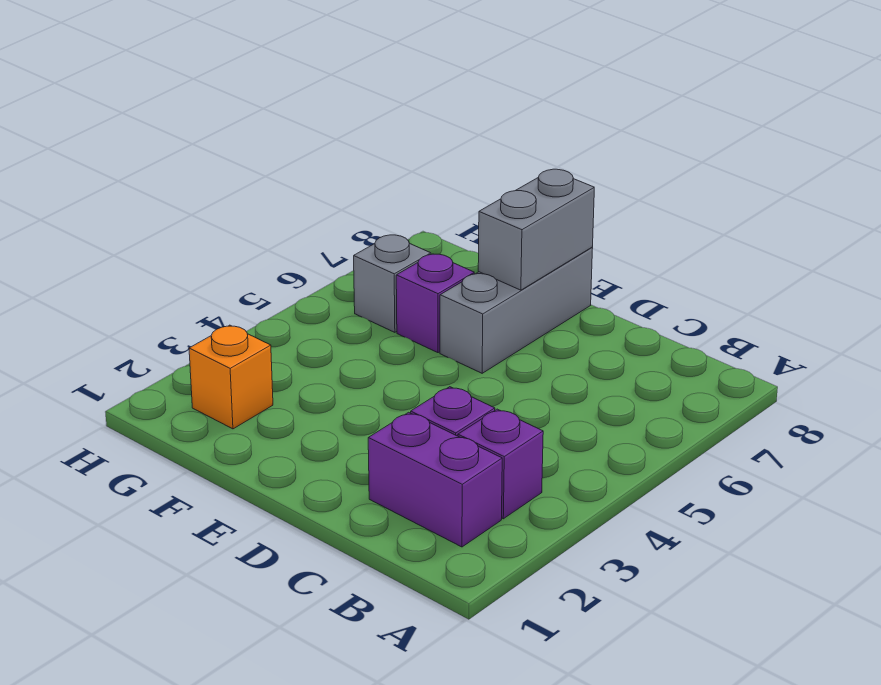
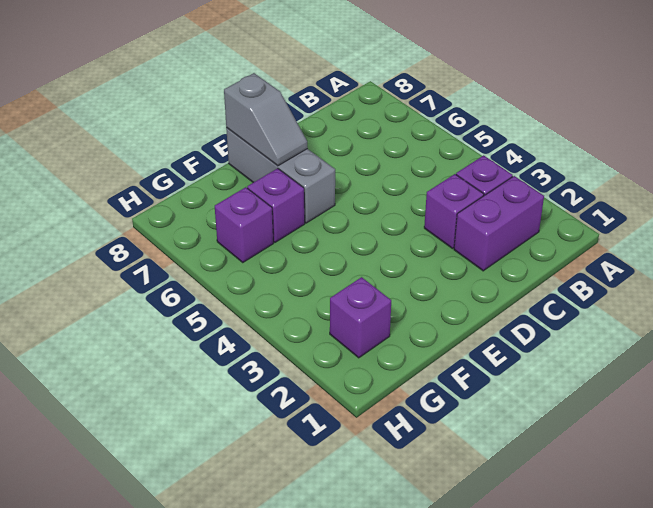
grey 1x2 brick [478,169,594,290] -> grey 1x2 slope [224,73,308,166]
orange 1x1 brick [189,325,273,429] -> purple 1x1 brick [330,277,391,358]
grey 1x1 brick [354,235,431,332] -> purple 1x1 brick [215,187,273,262]

